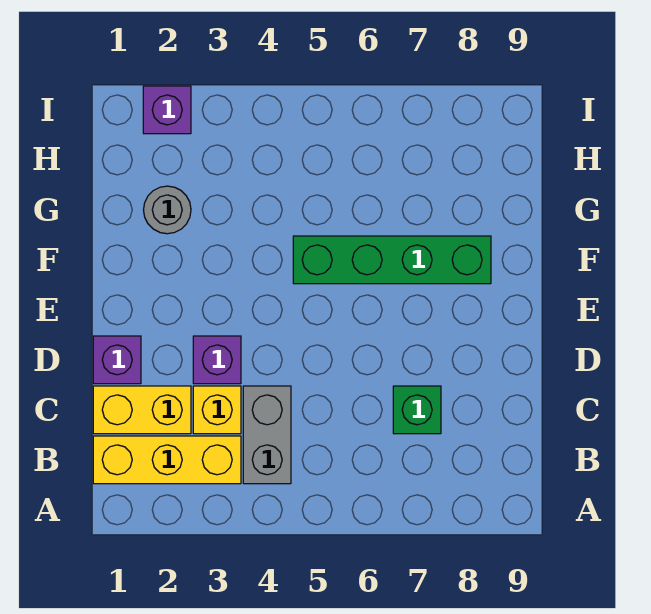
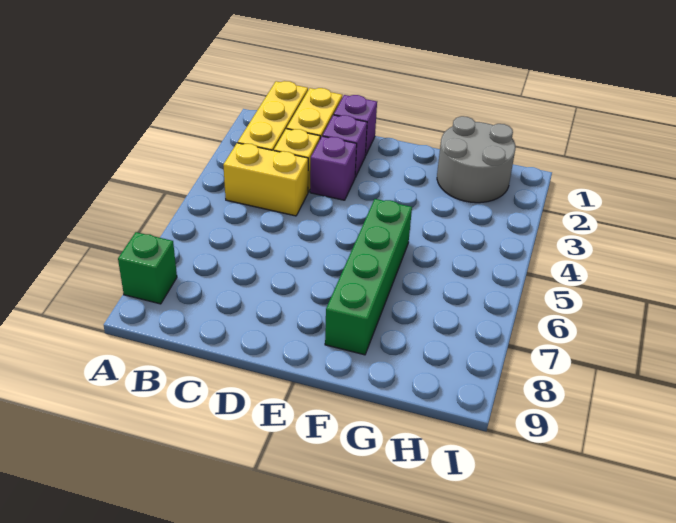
grey 1x2 brick [243,386,291,484] -> yellow 1x2 brick [223,143,308,216]
green 1x1 brick [393,386,441,434] -> green 1x1 brick moved to [118,232,177,304]
grey 1x1 round brick [144,186,191,234] -> grey 2x2 round brick [437,116,516,203]
purple 1x1 brick [143,86,191,134] -> purple 1x1 brick moved to [323,115,367,177]

